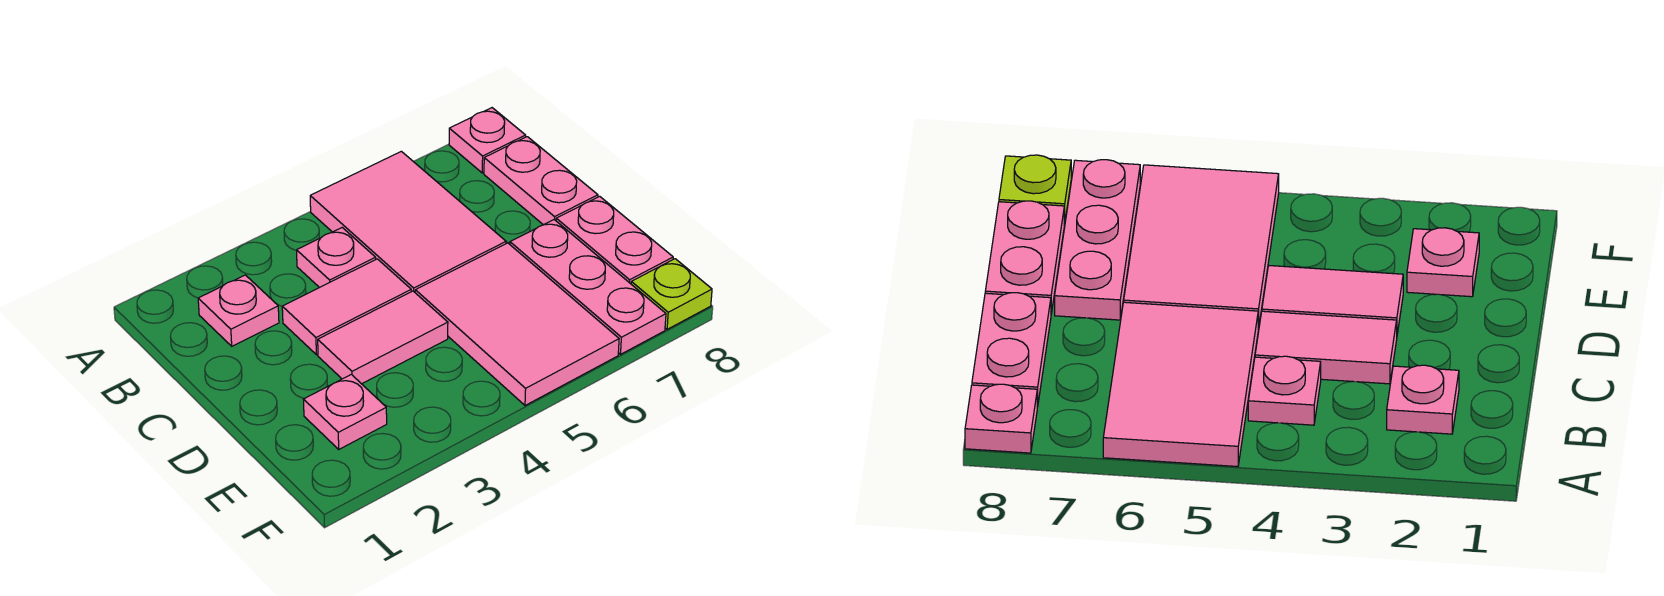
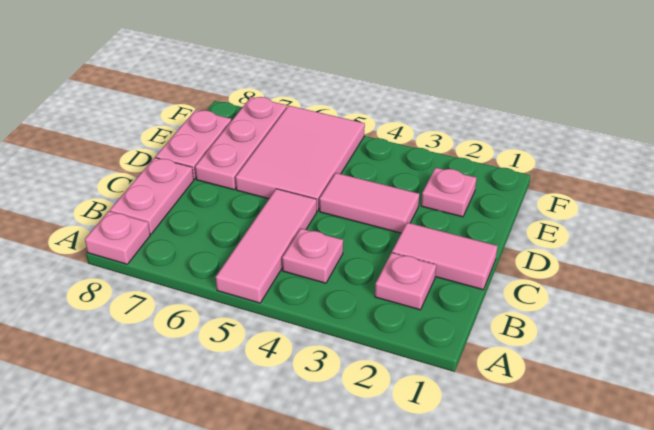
pink 2x3 tile [310,151,506,292] -> pink 1x3 tile [216,189,317,303]
pink 1x2 tile [282,259,411,355] -> pink 1x2 tile moved to [392,223,498,290]
lime 1x1 plate [631,259,712,329] -> none

